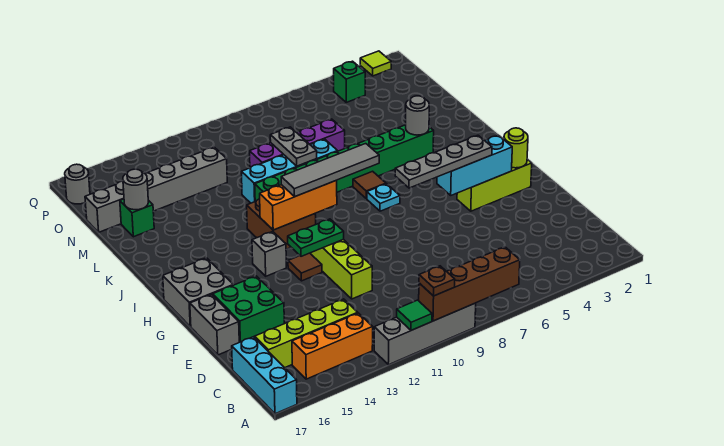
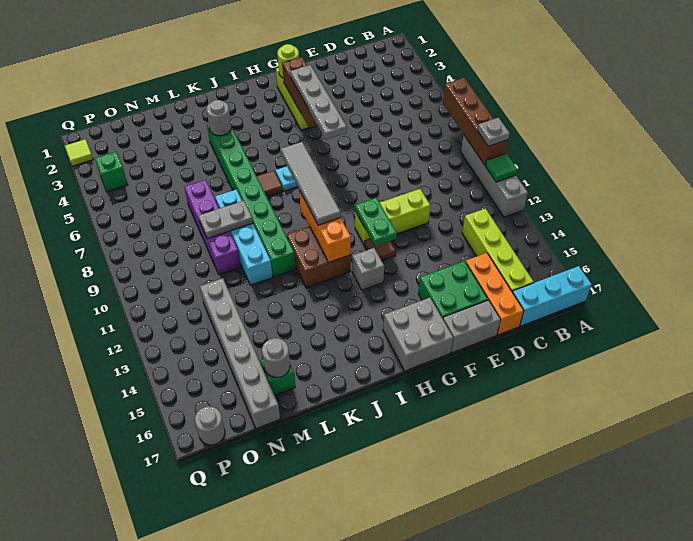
brown 1x1 plate [419,266,455,296] -> grey 1x1 plate [477,118,510,146]
orange 1x3 brick [292,313,373,379] -> orange 1x3 brick moved to [466,253,524,335]
cyan 1x3 brick [437,135,512,195] -> brown 1x3 brick [282,57,317,127]

